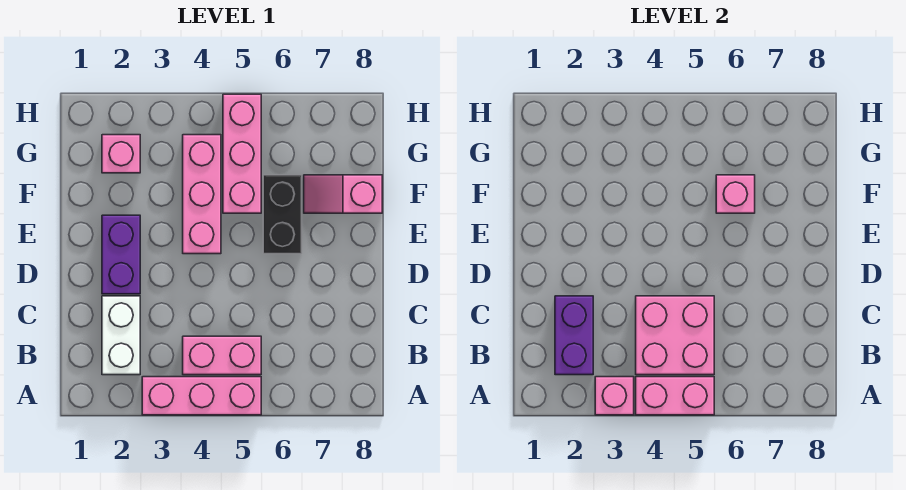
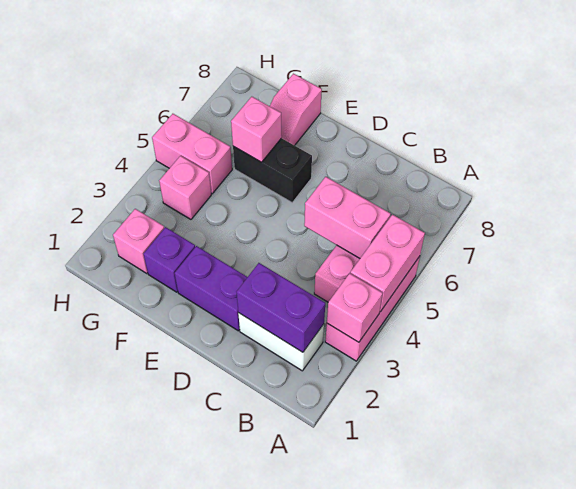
pink 2x2 brick [636,296,714,375] -> pink 1x2 brick [304,177,391,258]
pink 1x3 brick [183,135,221,254] -> pink 1x1 brick [159,156,211,219]
none -> purple 1x1 brick [143,227,195,292]
pink 1x3 brick [223,94,261,213] -> pink 1x2 brick [152,114,232,194]

